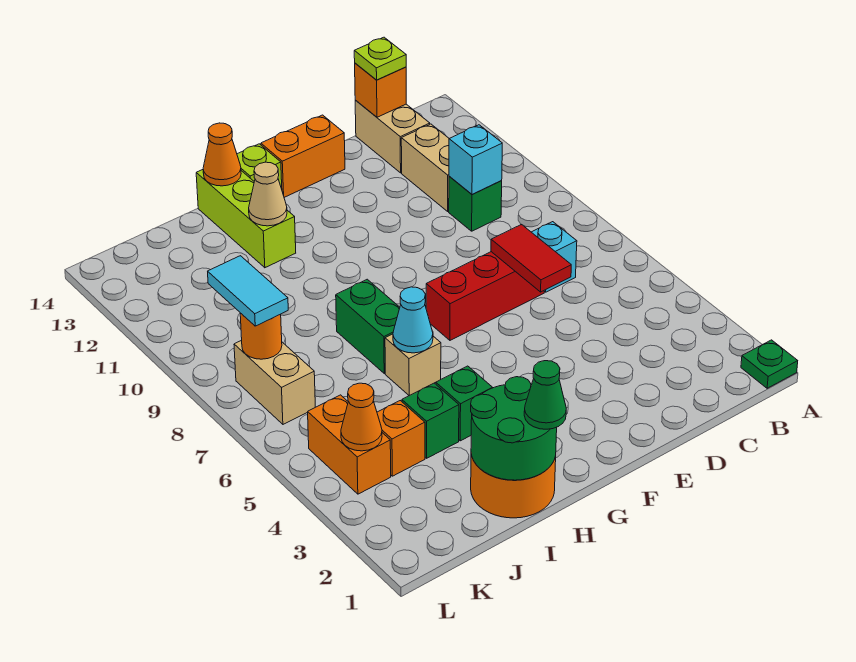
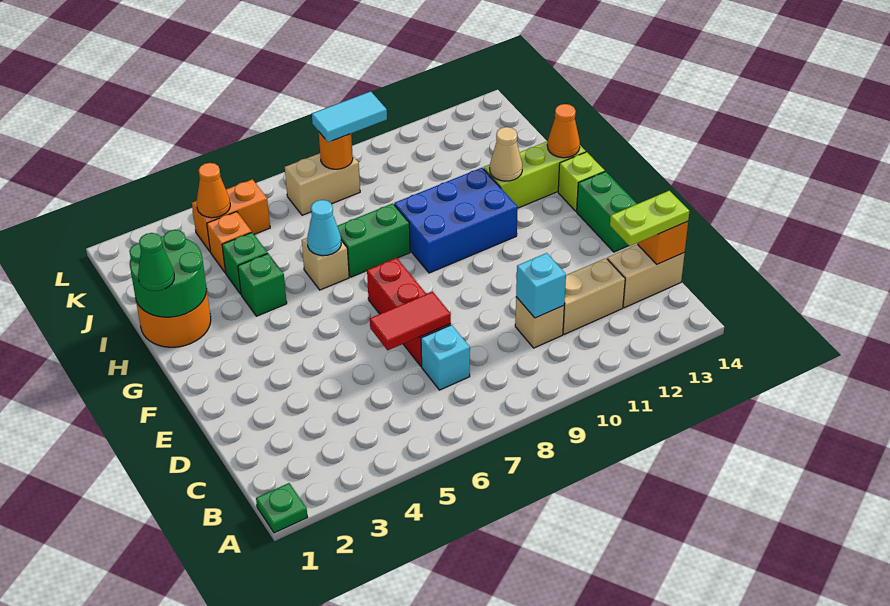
green 1x1 brick [449,176,502,231] -> tan 1x1 brick [515,297,564,348]
lime 1x1 plate [354,37,406,80] -> lime 1x2 plate [610,191,689,246]
orange 1x2 brick [261,115,345,197] -> green 1x2 brick [577,172,637,252]
none -> blue 2x3 brick [394,168,518,273]

